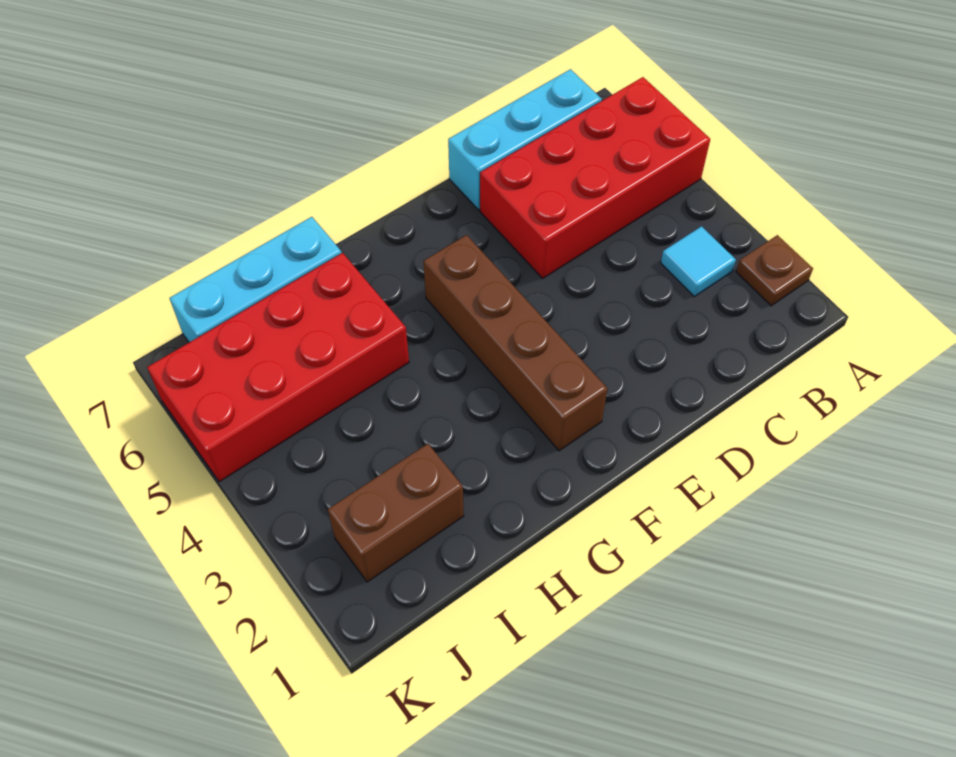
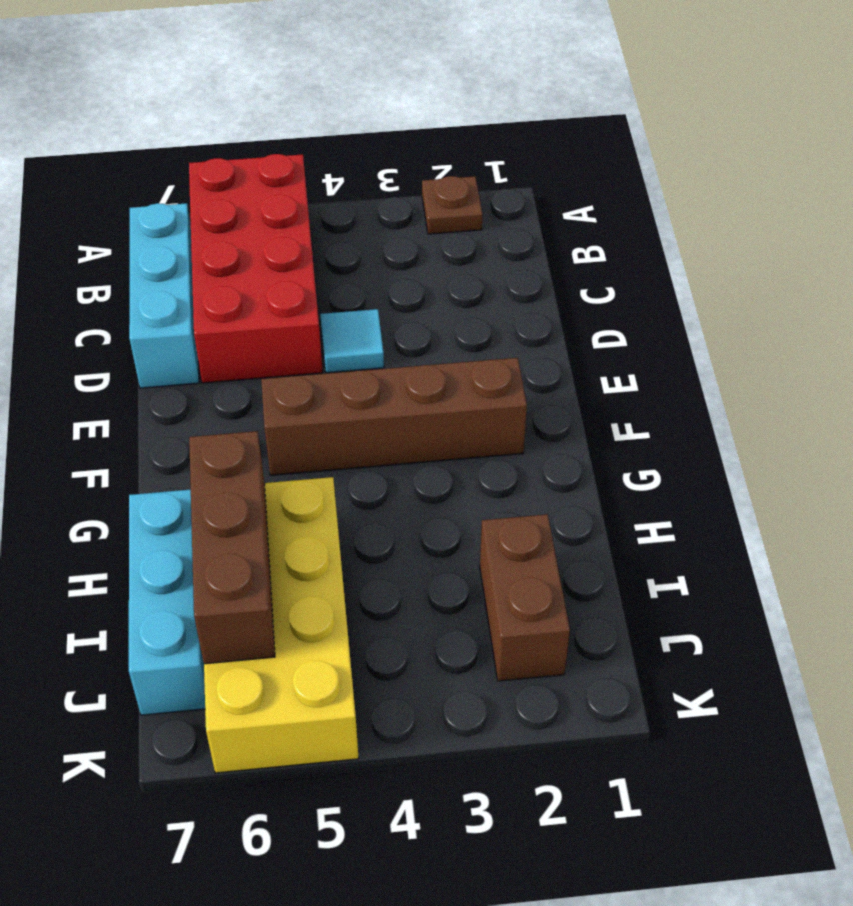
cyan 1x1 tile [661,226,736,296] -> cyan 1x1 tile moved to [320,309,384,373]
red 2x4 brick [147,253,409,482] -> yellow 2x4 brick [204,477,359,773]
none -> brown 1x3 brick [189,431,275,664]

